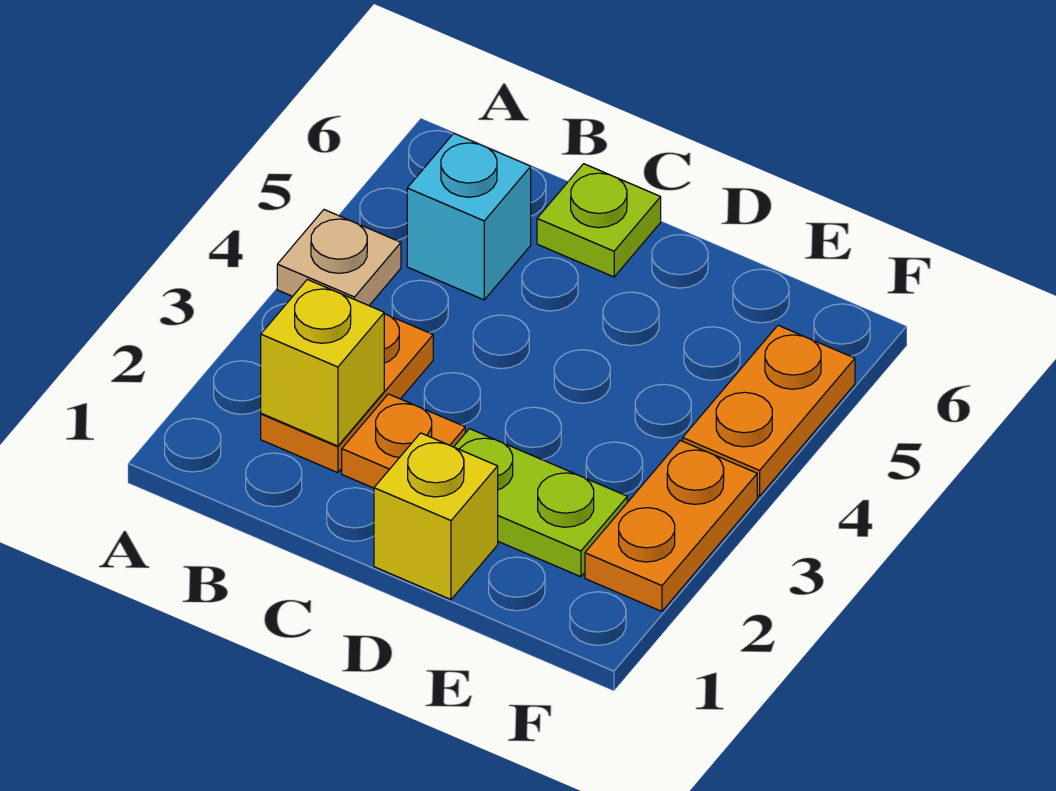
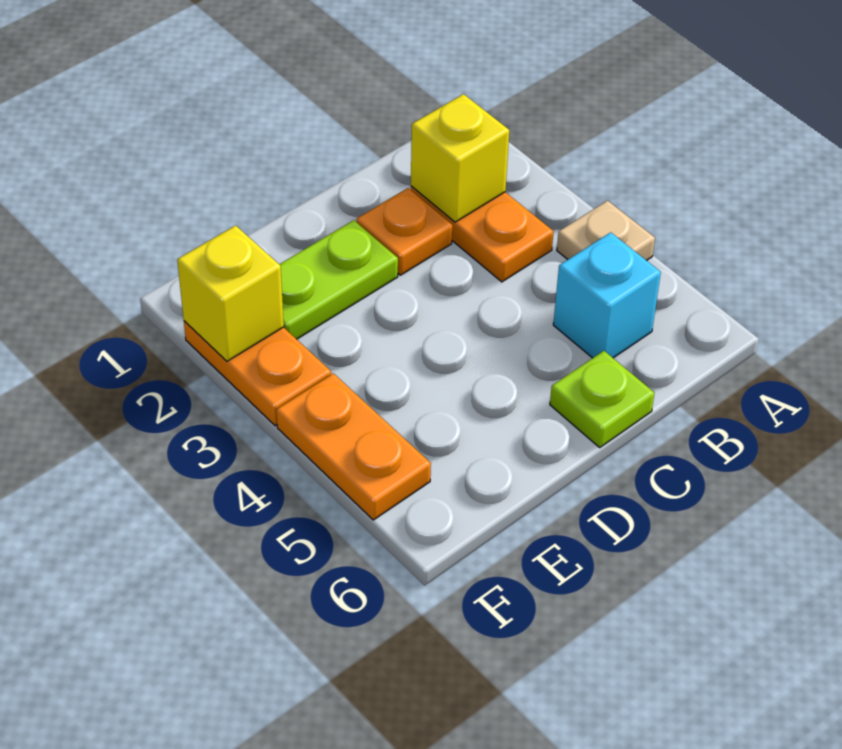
yellow 1x1 brick [374,433,498,600] -> yellow 1x1 brick moved to [177,225,284,361]

